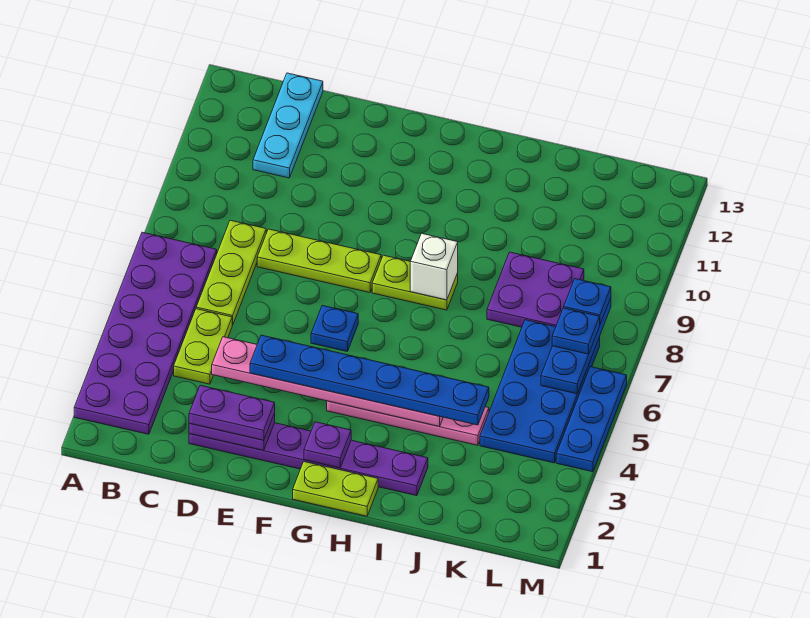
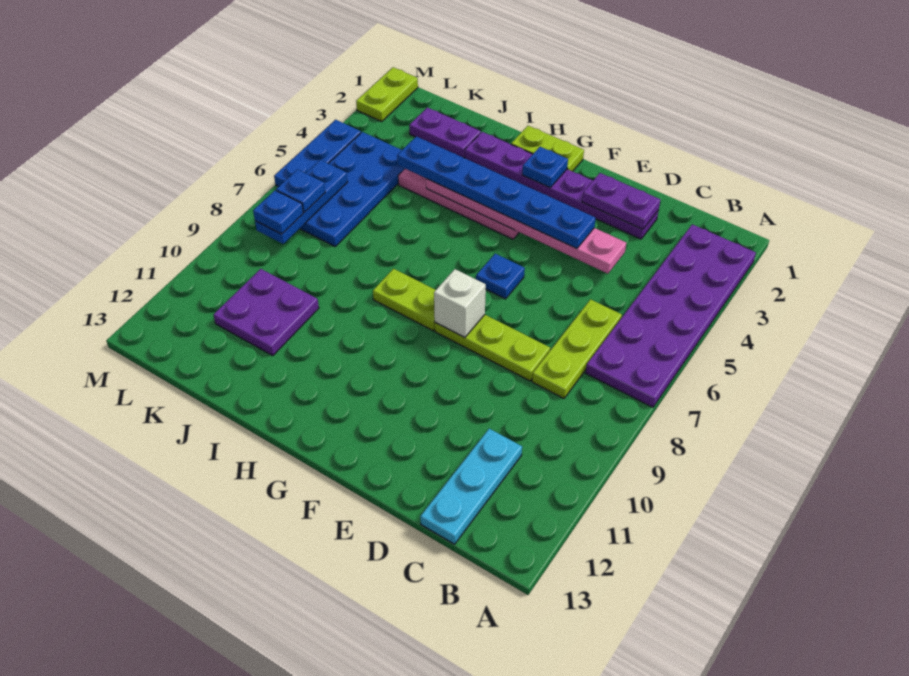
lime 1x2 plate [174,309,232,384] -> lime 1x2 plate moved to [356,67,418,121]
purple 1x2 plate [189,385,275,440] -> purple 1x2 plate moved to [409,107,481,158]
purple 1x1 plate [304,422,351,468] -> blue 1x1 plate [522,147,568,188]
white 1x1 brick [410,233,458,300] -> white 1x1 brick moved to [434,269,486,338]
purple 2x2 plate [487,252,584,327] -> purple 2x2 plate moved to [214,269,319,356]

